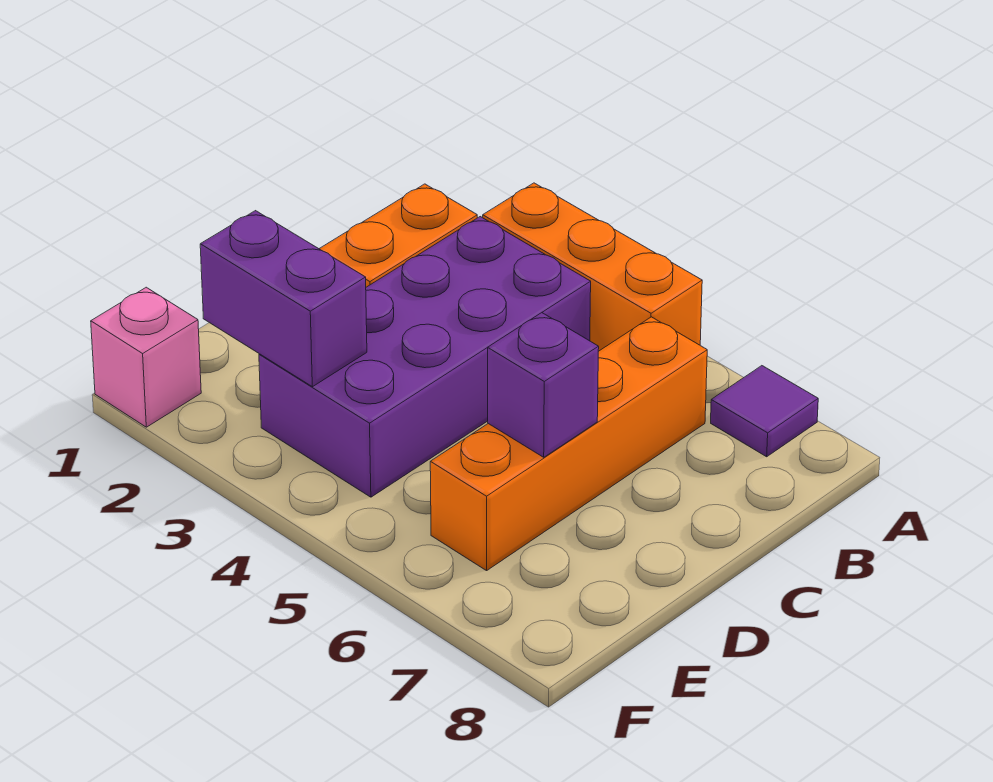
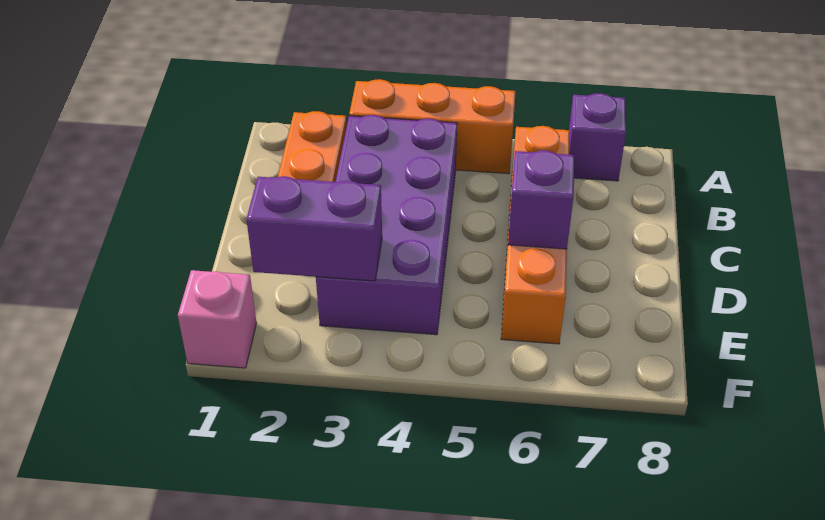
purple 1x1 tile [711,366,818,457] -> purple 1x1 brick [569,93,626,181]

